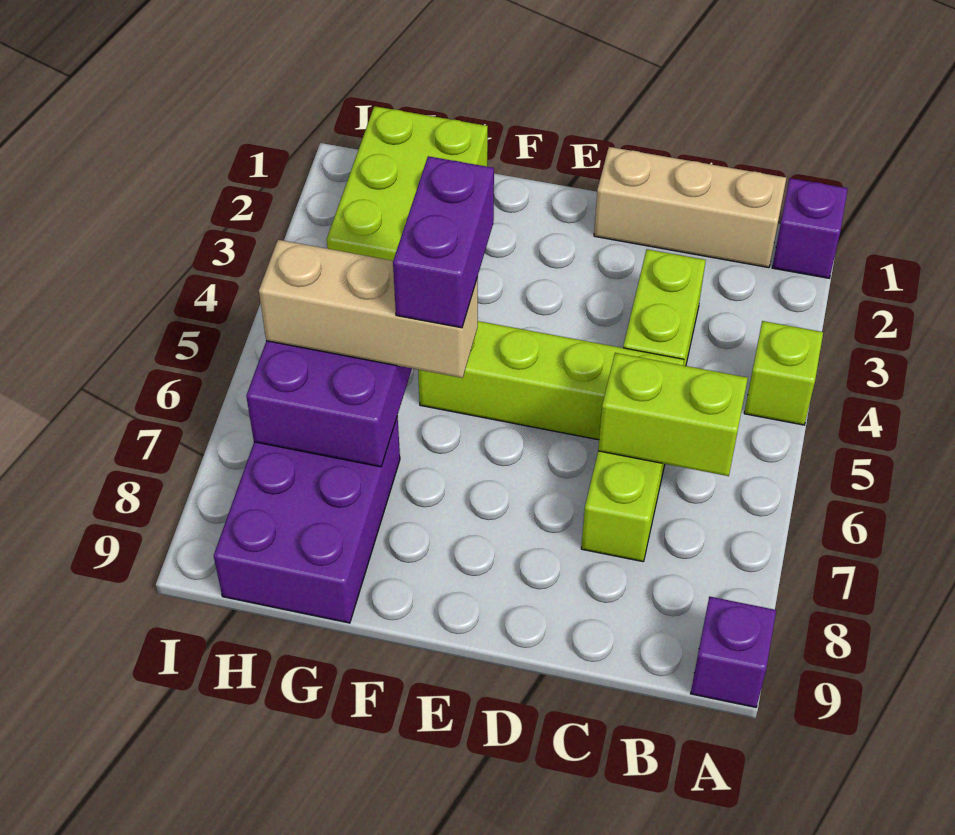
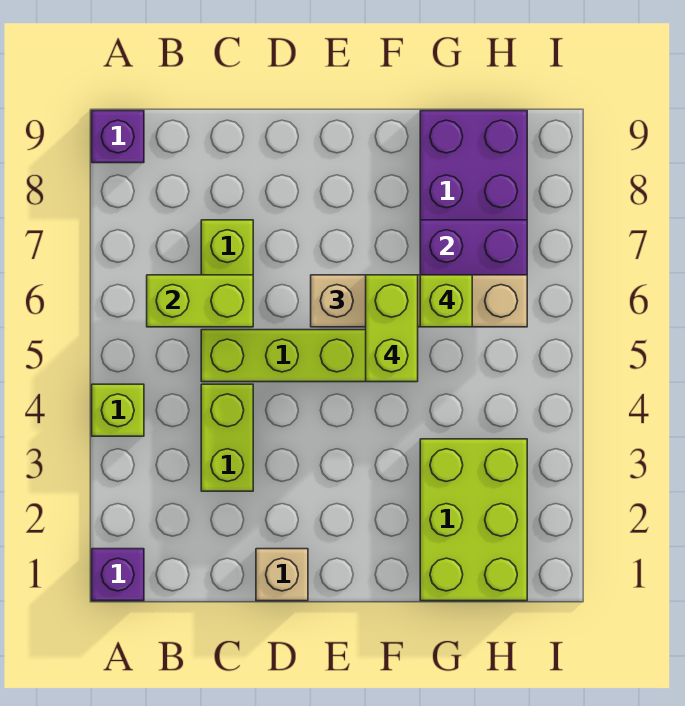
tan 1x3 brick [594,147,786,268] -> tan 1x1 brick [256,549,308,601]
purple 1x2 brick [393,156,494,328] -> lime 1x2 brick [366,275,418,382]
tan 1x3 brick [259,240,478,378] -> tan 1x4 brick [311,275,527,327]
none -> lime 1x1 brick [420,275,472,327]

